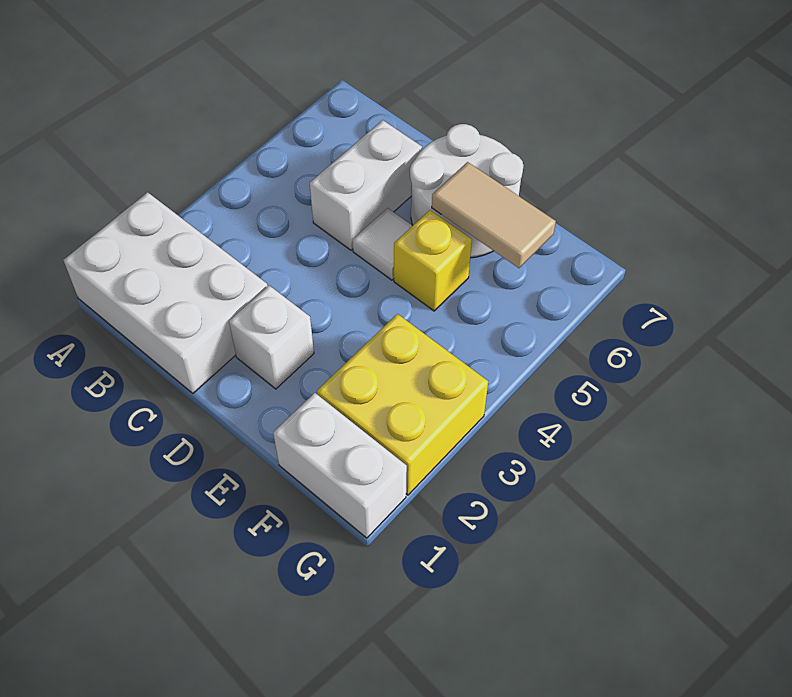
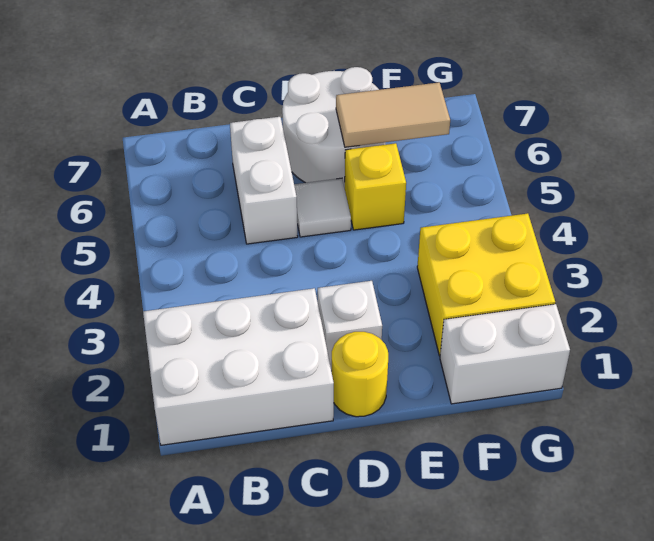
none -> yellow 1x1 round brick [332,332,388,417]

